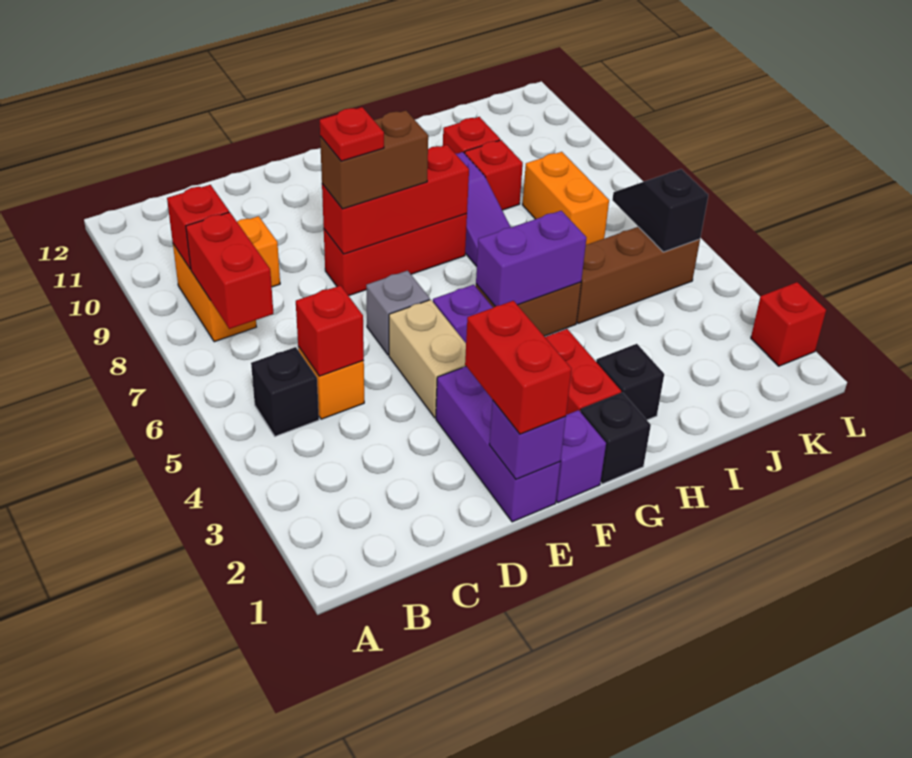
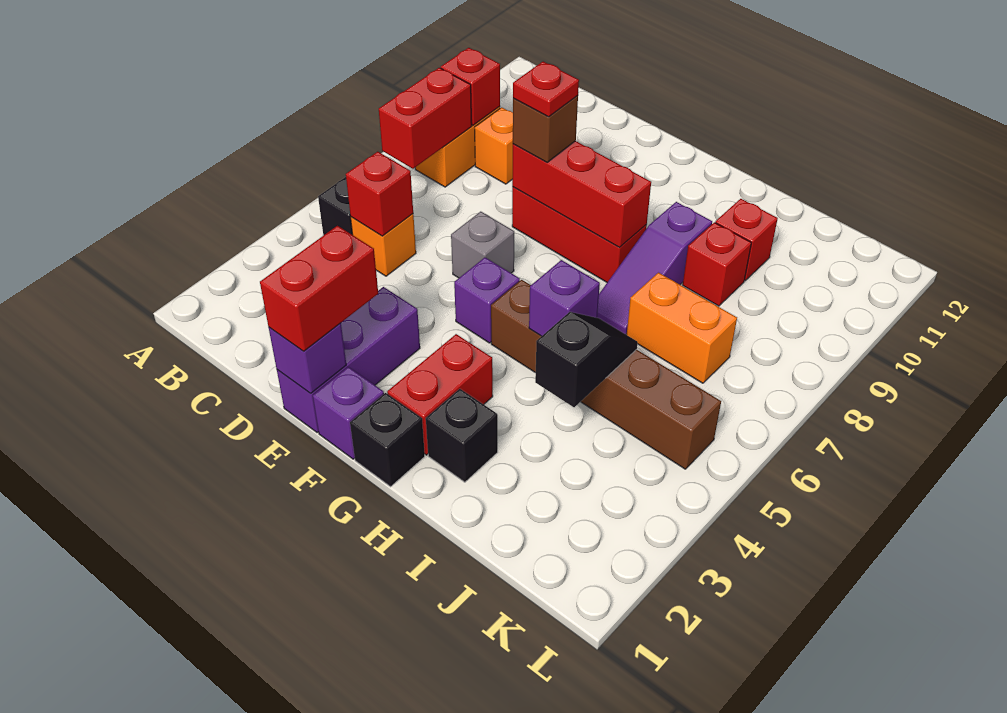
tan 1x2 brick [389,300,466,418] -> none
brown 1x2 brick [320,111,428,209] -> brown 1x1 brick [513,96,578,162]
purple 1x2 brick [476,211,587,306] -> purple 1x1 brick [529,260,600,336]
orange 1x2 brick [523,152,609,245] -> orange 1x2 brick turned to [626,273,737,383]
black 1x2 slope [612,169,708,252] -> black 1x2 slope moved to [535,312,638,407]
red 1x1 brick [751,282,826,366] -> none

